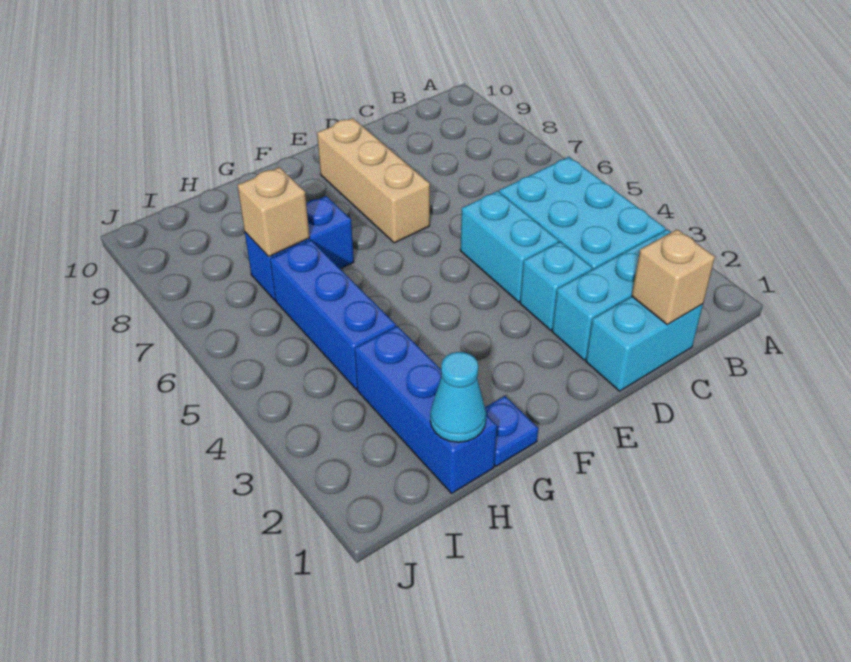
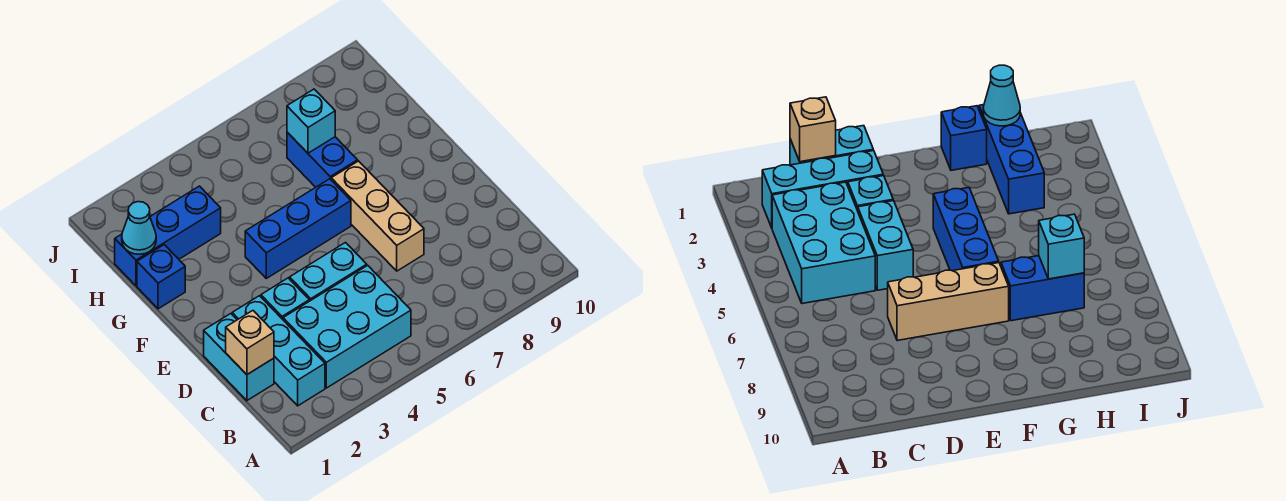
tan 1x3 brick [317,118,430,243] -> tan 1x3 brick turned to [331,161,424,271]
blue 1x1 plate [485,396,538,466] -> blue 1x1 brick [137,245,185,309]
blue 1x3 brick [270,240,396,389] -> blue 1x3 brick moved to [245,179,351,278]
tan 1x1 brick [238,167,310,257] -> cyan 1x1 brick [287,89,335,153]

